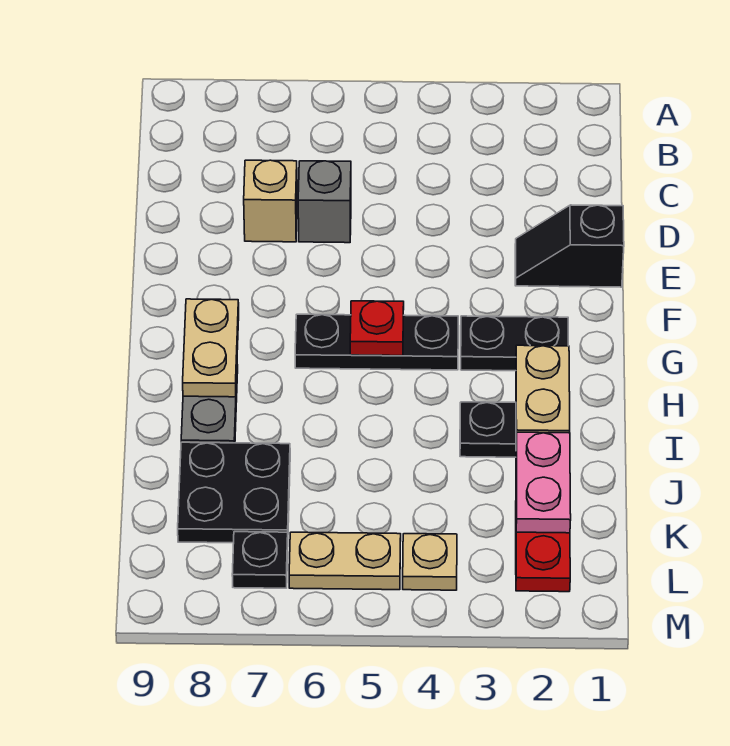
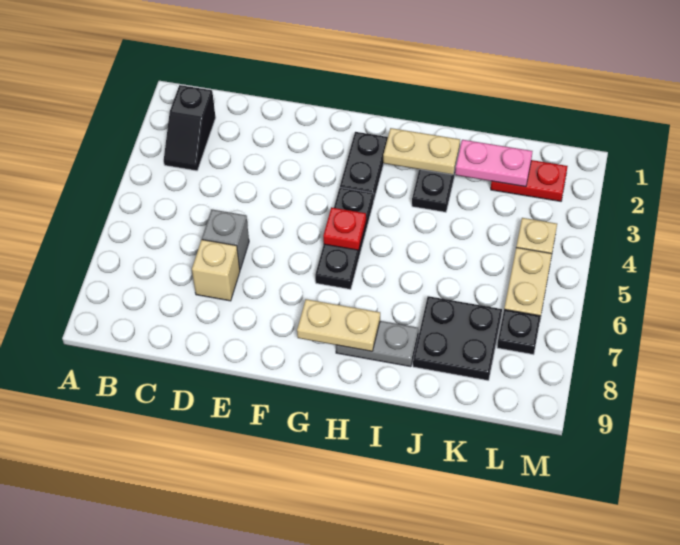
black 1x2 slope [515,205,624,287] -> black 1x2 slope moved to [164,85,216,171]

